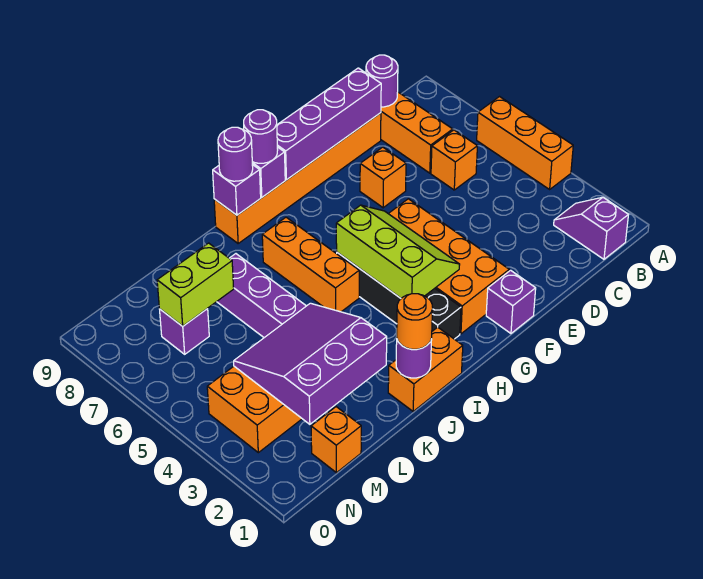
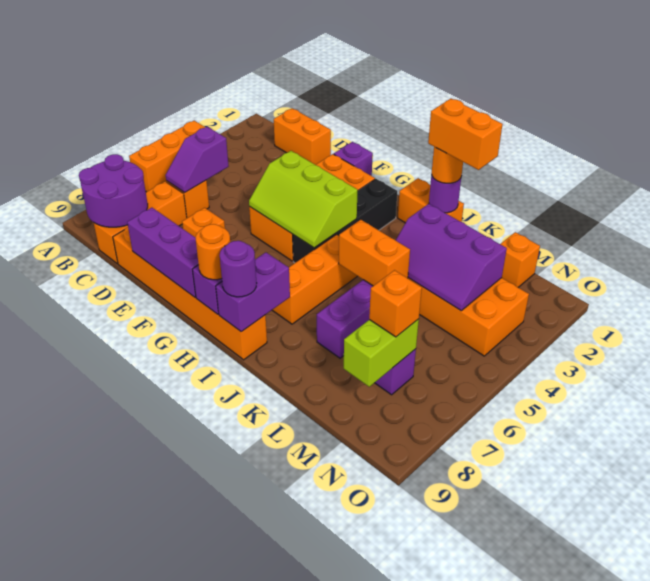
purple 1x2 slope [554,197,628,259] -> purple 1x2 slope moved to [166,127,229,193]
none -> orange 1x2 brick [274,108,331,165]
purple 1x1 round brick [366,55,398,107] -> purple 2x2 round brick [79,154,148,227]
purple 1x4 brick [277,68,381,180] -> purple 1x3 brick [127,208,199,297]
lime 2x3 slope [336,205,460,298] -> lime 2x3 slope turned to [249,151,358,248]
purple 1x1 round brick [244,110,278,163] -> orange 1x1 round brick [196,224,230,280]
purple 1x1 brick [213,164,261,215] -> purple 1x2 brick [216,252,290,332]
none -> orange 1x2 brick [428,99,503,170]
none -> orange 1x2 brick [339,220,410,286]
purple 3x3 slope [234,303,387,424] -> purple 2x3 slope [396,204,507,311]
lime 1x2 brick [157,243,234,326] -> lime 1x2 brick turned to [344,319,419,387]
none -> orange 1x1 brick [369,270,422,337]

